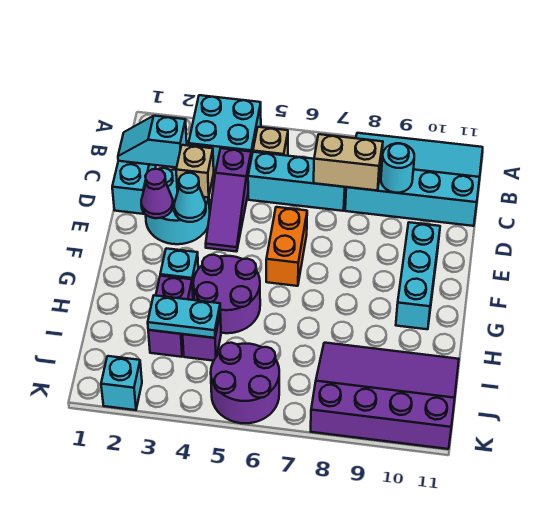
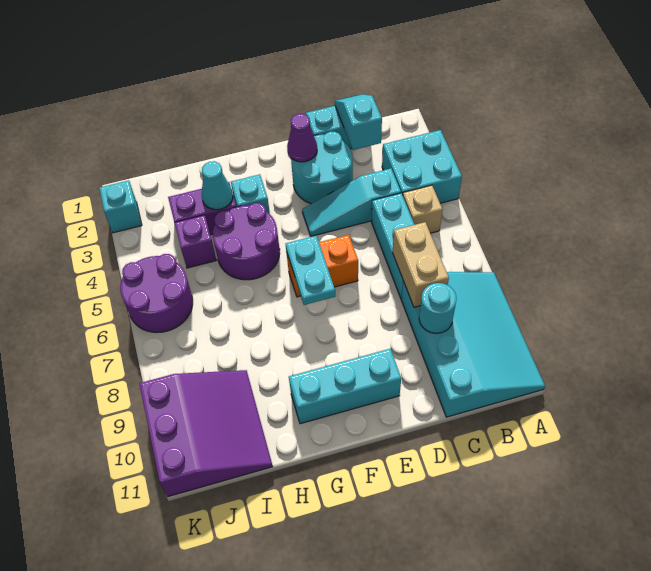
purple 1x3 slope [206,148,251,252] -> cyan 1x3 slope [302,168,401,236]
tan 1x1 brick [176,145,214,198] -> none
cyan 1x1 cone [174,173,206,222] -> cyan 1x1 cone moved to [202,161,233,210]
cyan 1x2 plate [148,295,220,338] -> cyan 1x2 plate moved to [286,236,335,305]
purple 3x4 slope [311,343,459,449] -> purple 3x3 slope [139,370,273,497]

